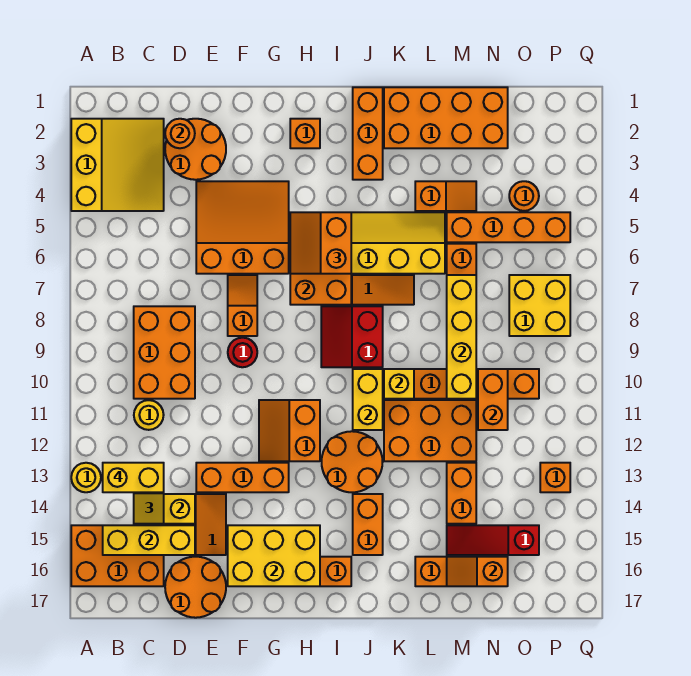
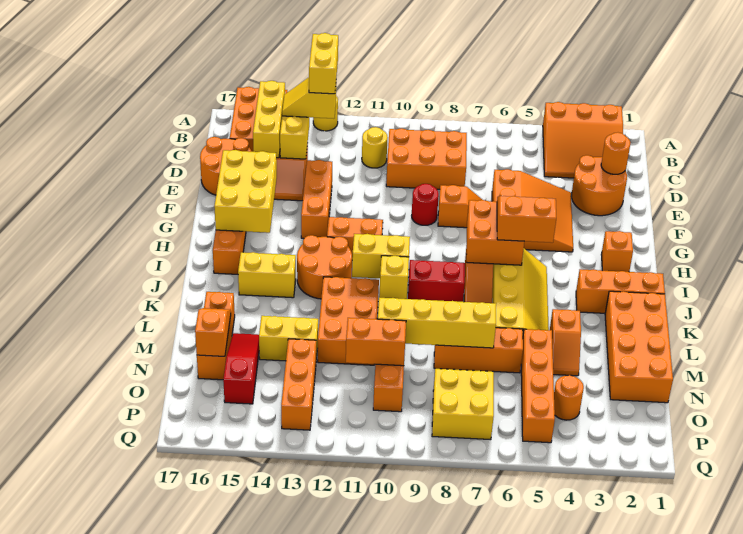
yellow 3x3 slope [71,119,164,211] -> orange 3x3 slope [543,102,623,178]
orange 1x2 brick [353,494,383,555] -> yellow 1x2 brick [238,252,296,298]
orange 1x2 brick [447,463,476,524] -> yellow 1x2 brick [259,316,318,361]
orange 1x1 brick [540,463,570,492] -> orange 1x3 brick [281,339,316,430]

